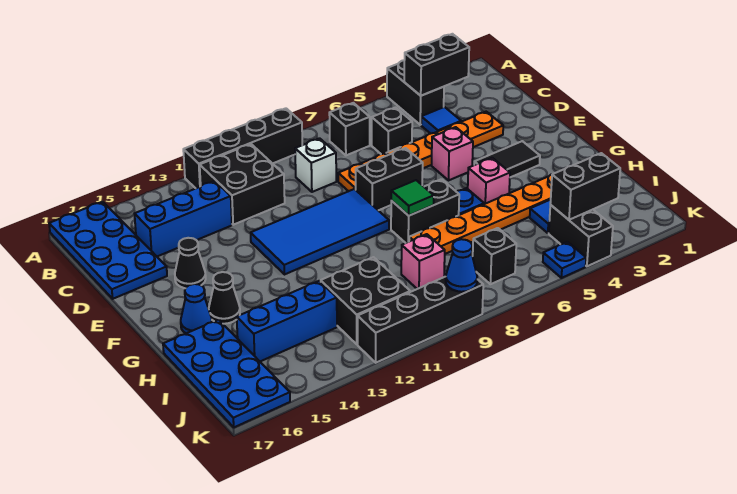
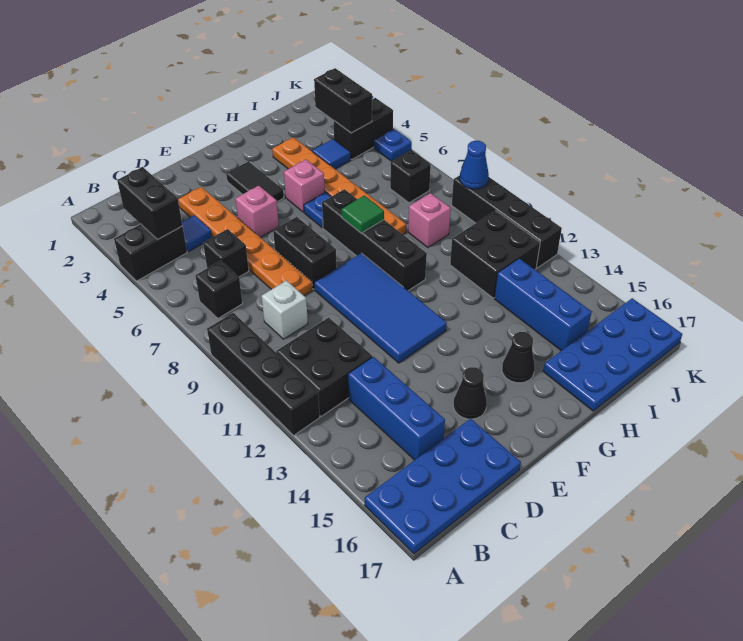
black 1x2 brick [391,179,459,243] -> black 1x4 brick [322,189,427,291]
blue 1x1 cone [181,284,212,333] -> none

